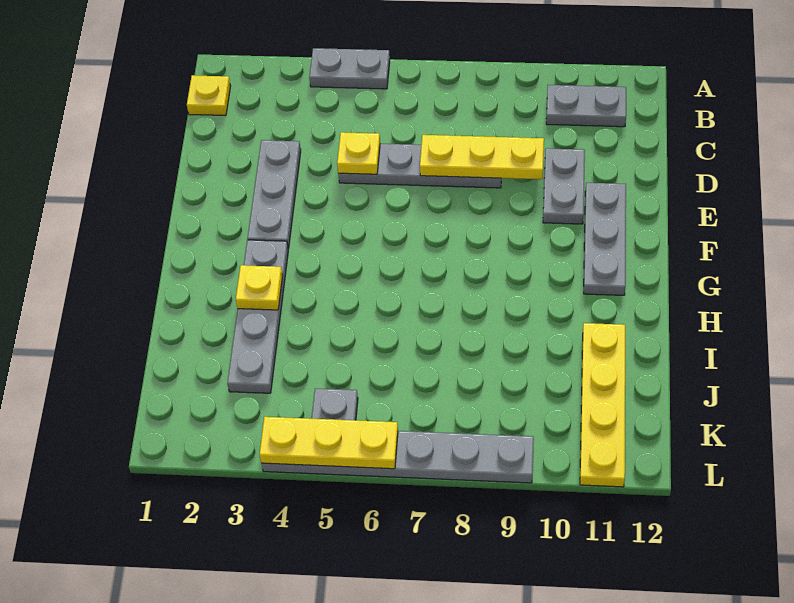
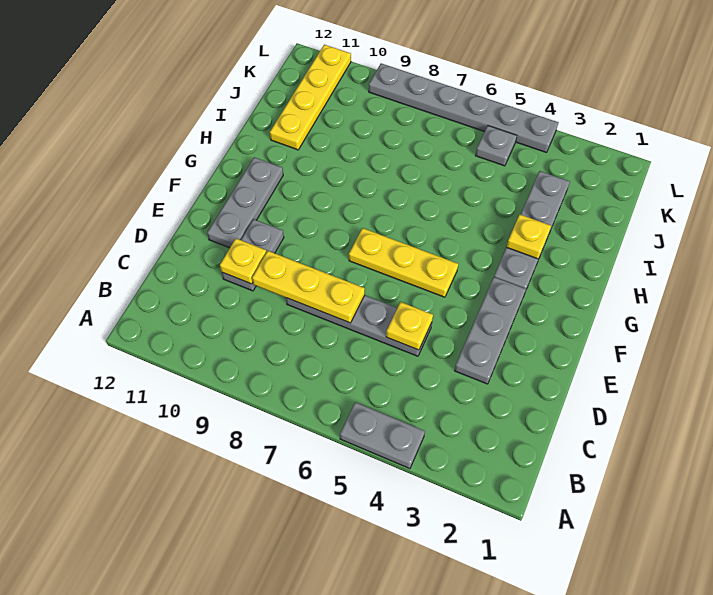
yellow 1x1 plate [187,75,231,116] -> yellow 1x1 plate moved to [220,239,266,284]
grey 1x2 plate [546,85,626,127] -> none
yellow 1x3 plate [260,417,398,469] -> yellow 1x3 plate moved to [349,228,458,297]

